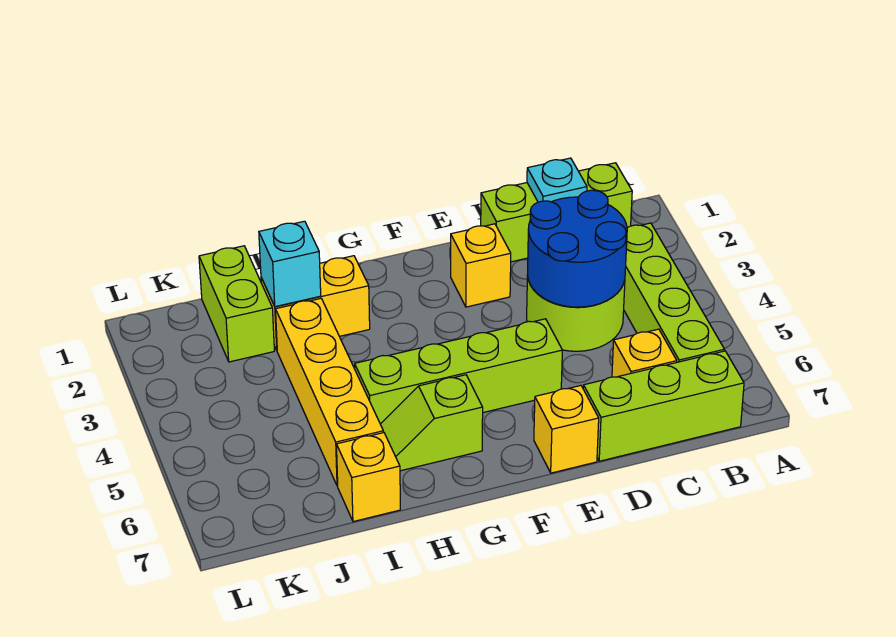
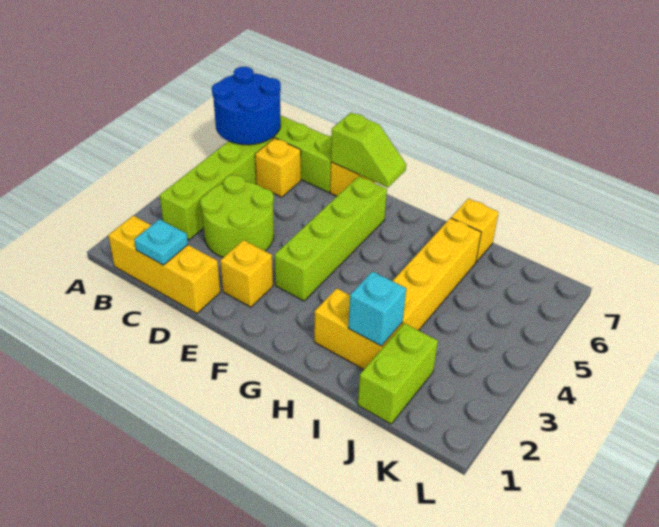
lime 1x3 brick [481,163,632,262] -> yellow 1x3 brick [108,215,220,313]
blue 2x2 round brick [527,190,627,307] -> blue 2x2 round brick moved to [212,67,281,145]
lime 1x4 brick [355,319,562,424] -> lime 1x4 brick turned to [275,176,387,301]
lime 1x2 slope [380,375,483,471] -> lime 1x2 slope moved to [331,113,406,188]

